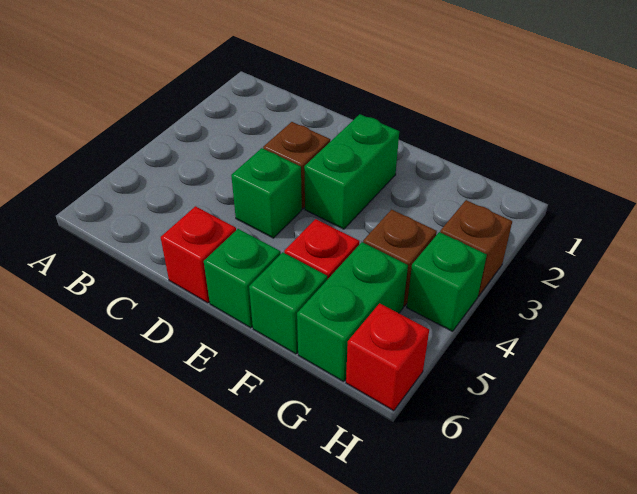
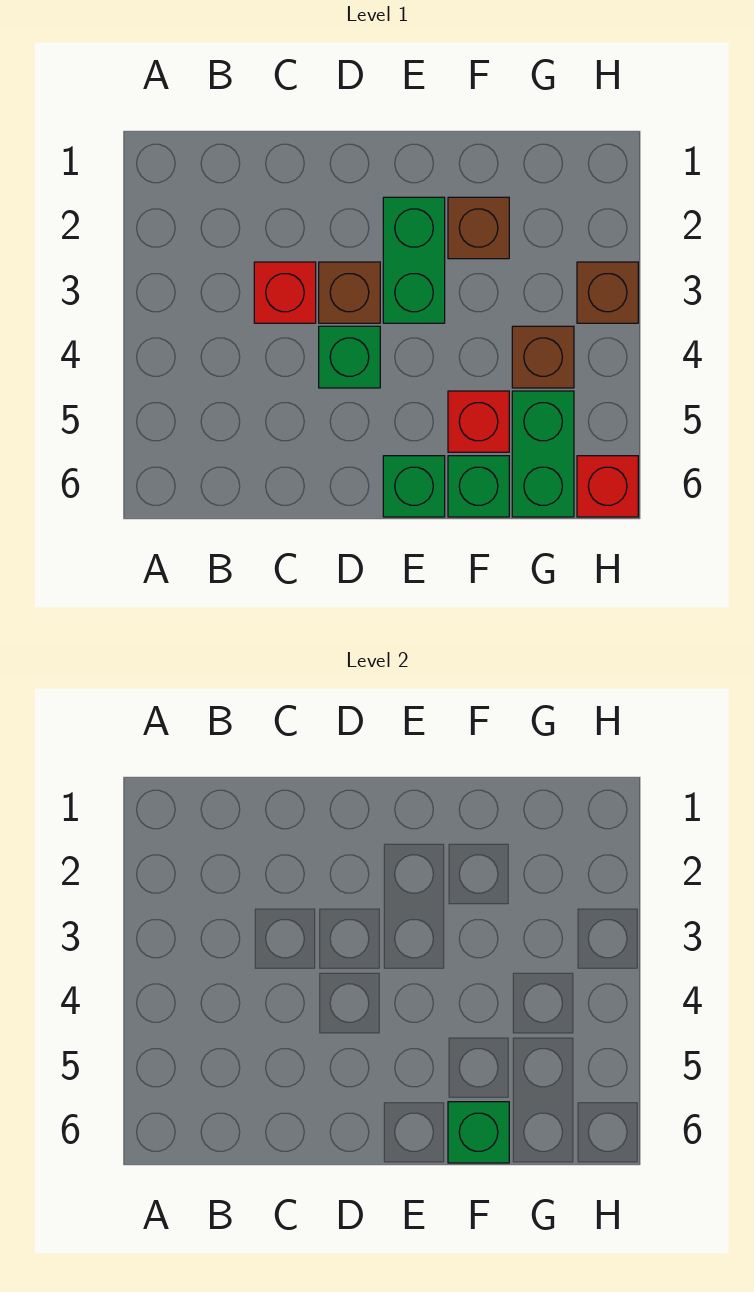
red 1x1 brick [161,206,236,303] -> red 1x1 brick moved to [254,262,316,323]
none -> brown 1x1 brick [448,197,509,259]
green 1x1 brick [407,232,487,331] -> green 1x1 brick moved to [448,1102,509,1163]

